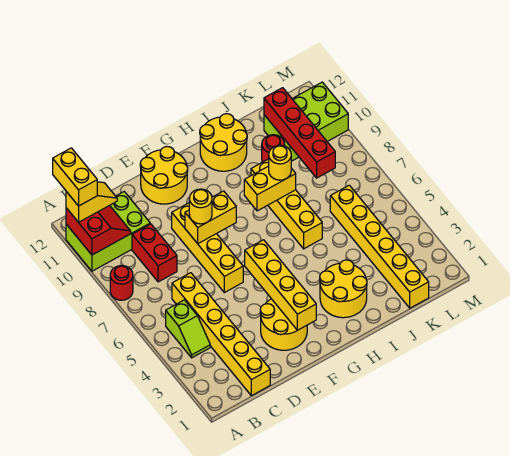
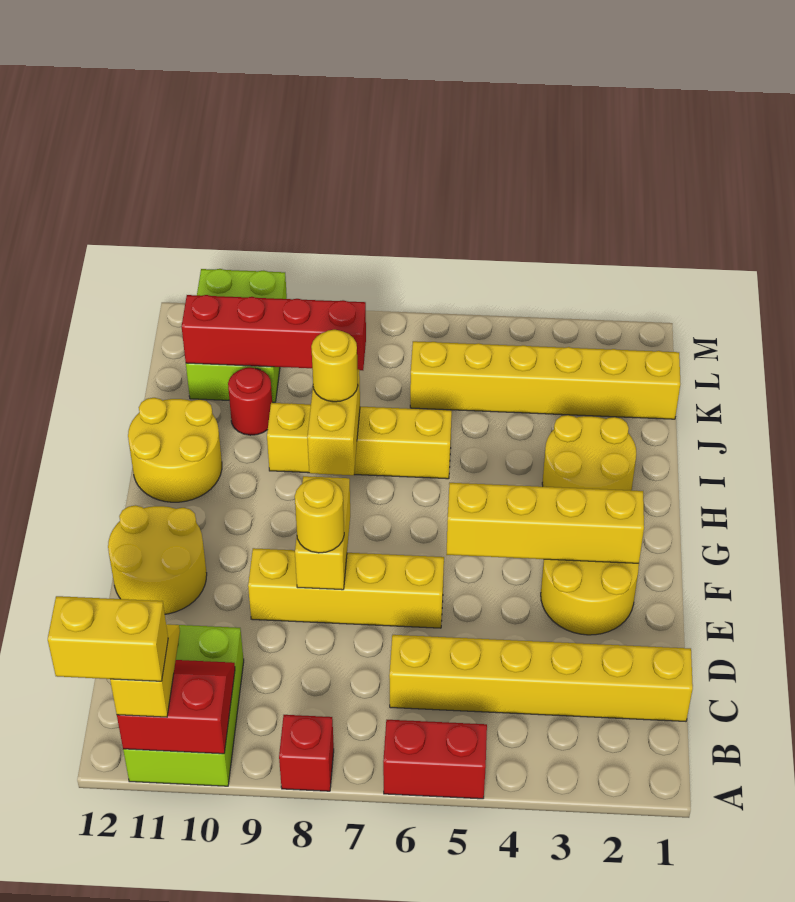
red 1x1 round brick [110,266,133,300] -> red 1x1 brick [279,715,334,791]
lime 1x2 slope [166,300,210,358] -> none
red 1x2 brick [132,224,177,282] -> red 1x2 brick moved to [383,720,487,799]

